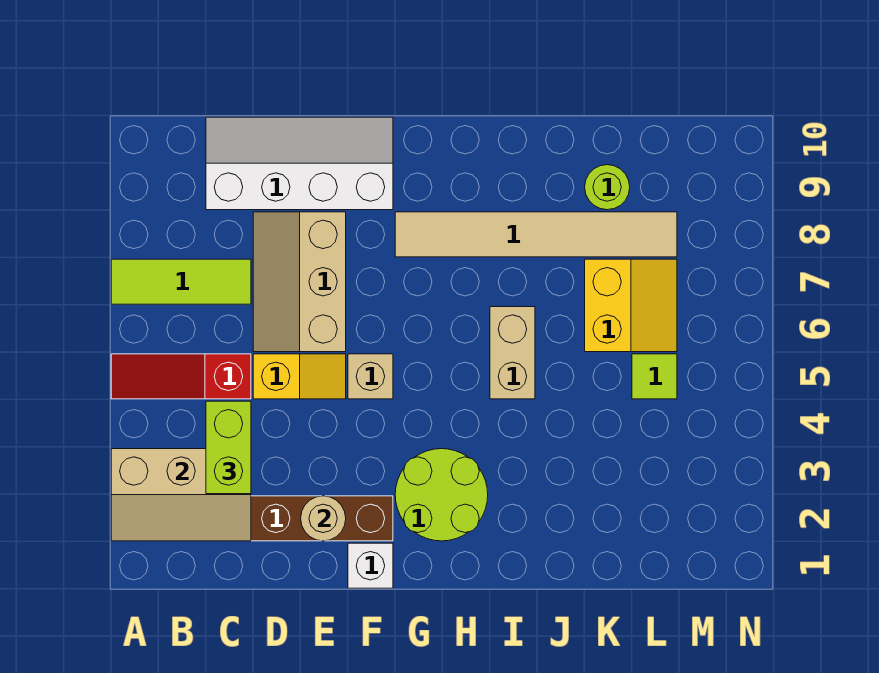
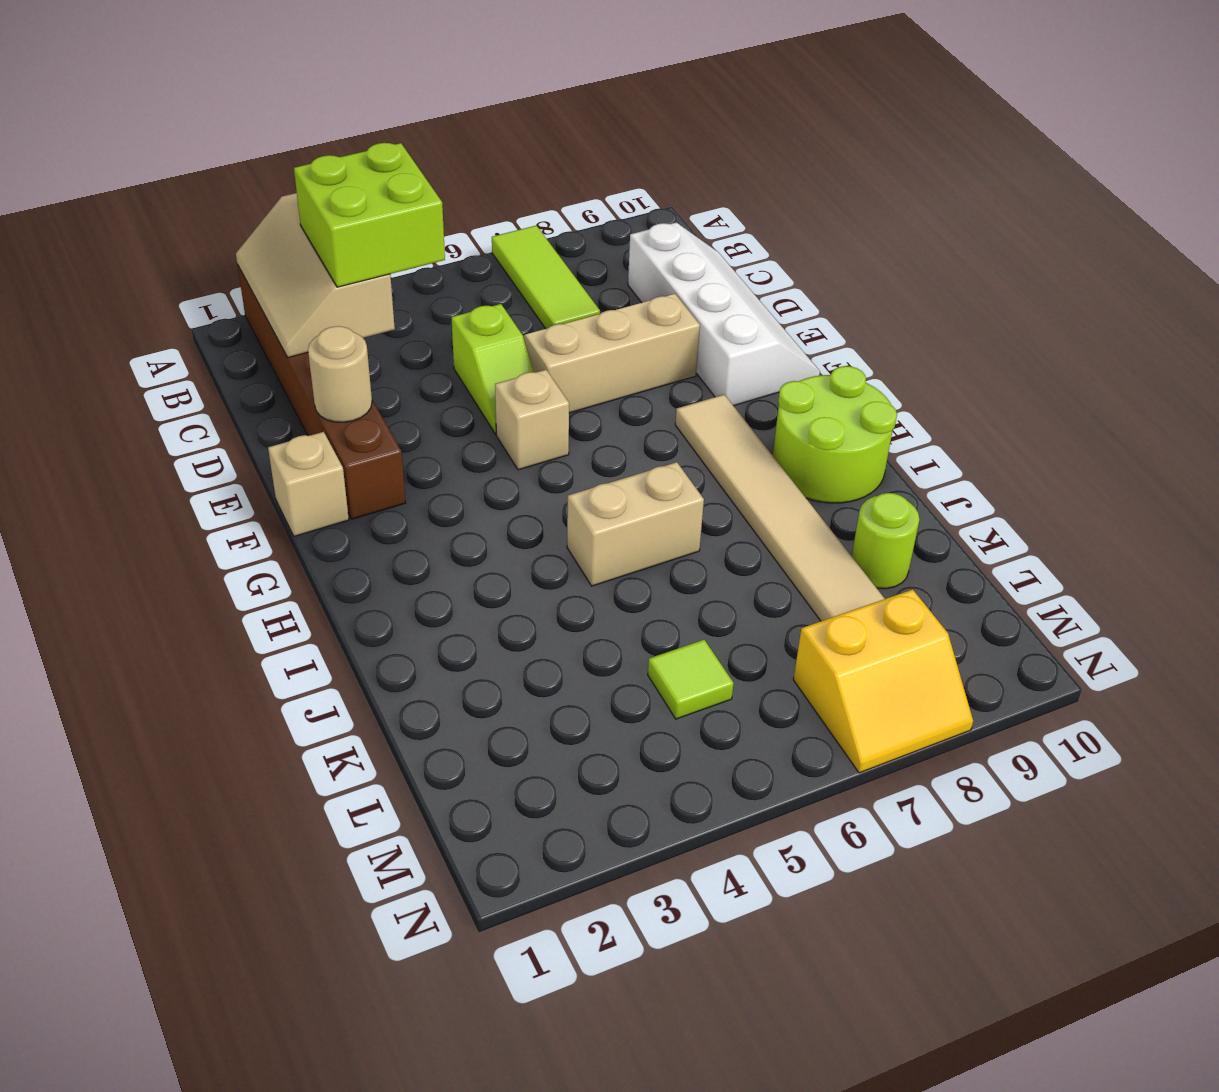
red 1x3 slope [111,354,251,399] -> none
lime 1x2 brick [206,401,251,494] -> lime 2x2 brick [294,143,445,287]
yellow 1x2 slope [253,354,346,399] -> lime 1x2 slope [451,304,534,434]
white 1x1 brick [348,543,393,588] -> tan 1x1 brick [268,432,349,536]
lime 2x2 round brick [395,449,488,541] -> lime 2x2 round brick moved to [773,366,897,503]
yellow 2x2 slope [585,259,677,352] -> yellow 2x2 slope moved to [793,589,973,773]

